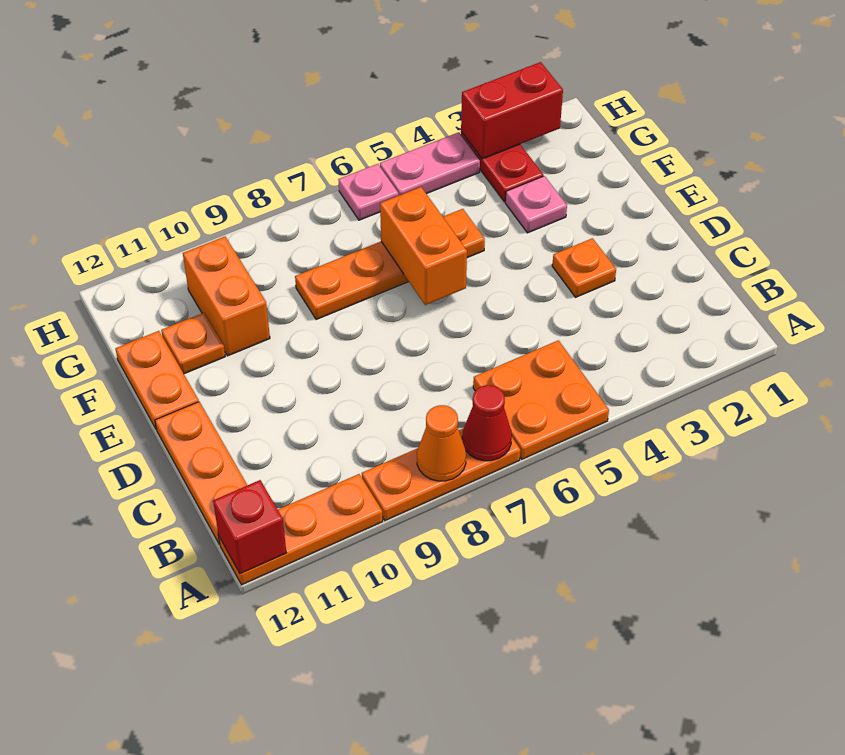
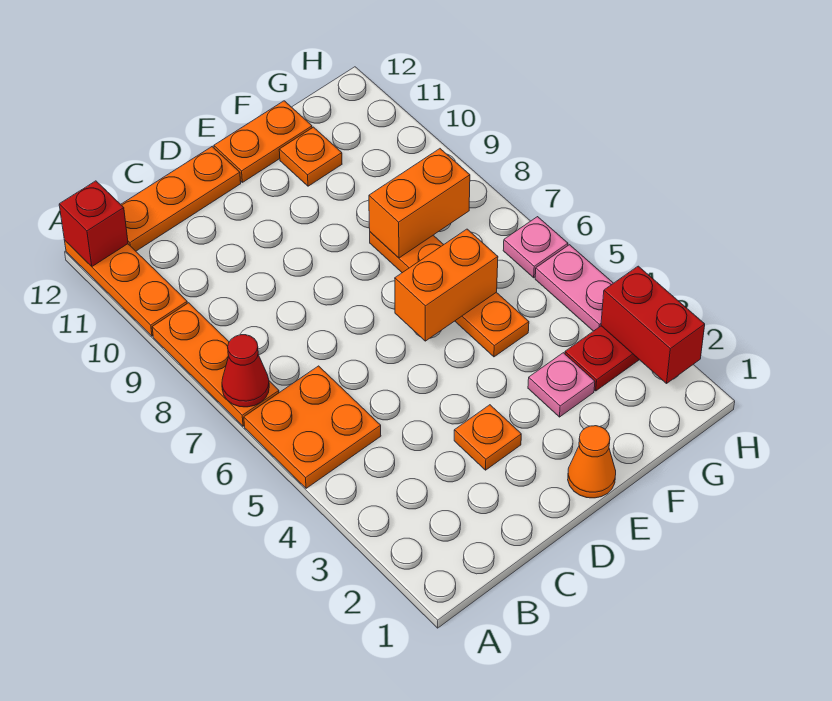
orange 1x1 cone [417,405,466,481] -> orange 1x1 cone moved to [568,426,616,498]
orange 1x2 brick [183,237,270,356] -> orange 1x2 brick moved to [369,149,470,258]

